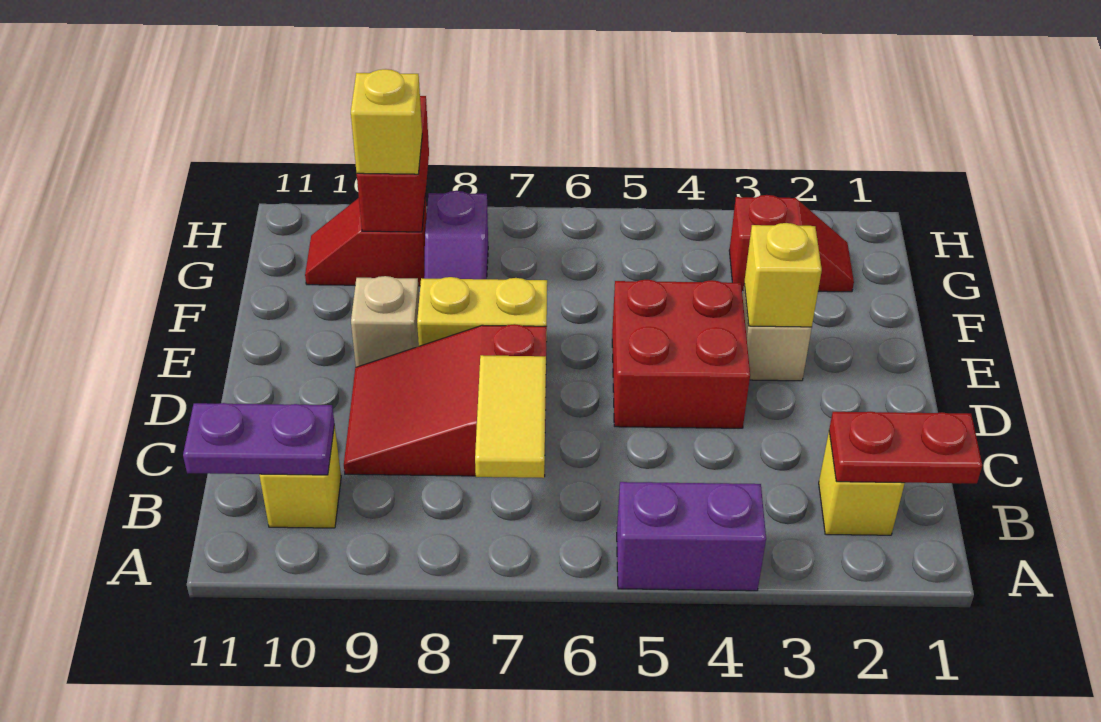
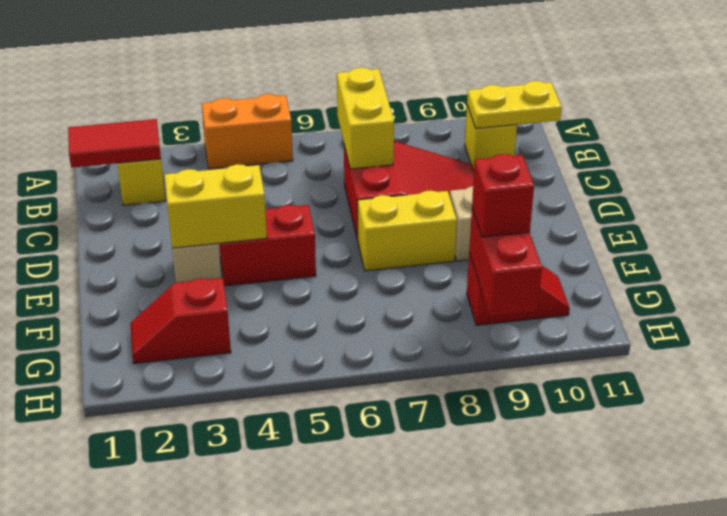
purple 1x2 brick [617,482,766,591] -> orange 1x2 brick [202,94,293,169]
red 1x2 plate [829,412,982,483] -> red 1x2 tile [68,119,161,168]
yellow 1x2 tile [475,355,546,478] -> yellow 1x2 brick [337,68,394,169]
purple 1x2 plate [183,403,334,475] -> yellow 1x2 plate [467,81,562,129]
red 2x2 brick [612,280,750,428] -> red 1x2 brick [219,205,316,286]
yellow 1x1 brick [744,223,822,327] -> yellow 1x2 brick [164,164,267,248]
purple 1x2 slope [424,191,488,279] -> none
yellow 1x1 brick [351,69,422,174] -> red 1x1 brick [472,154,534,237]

